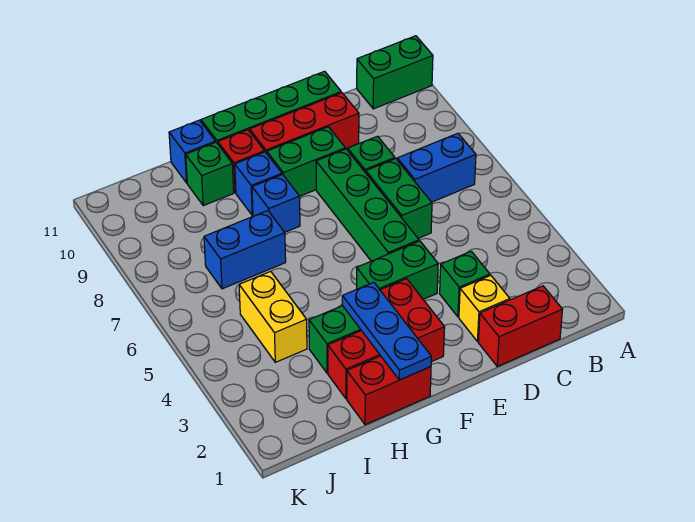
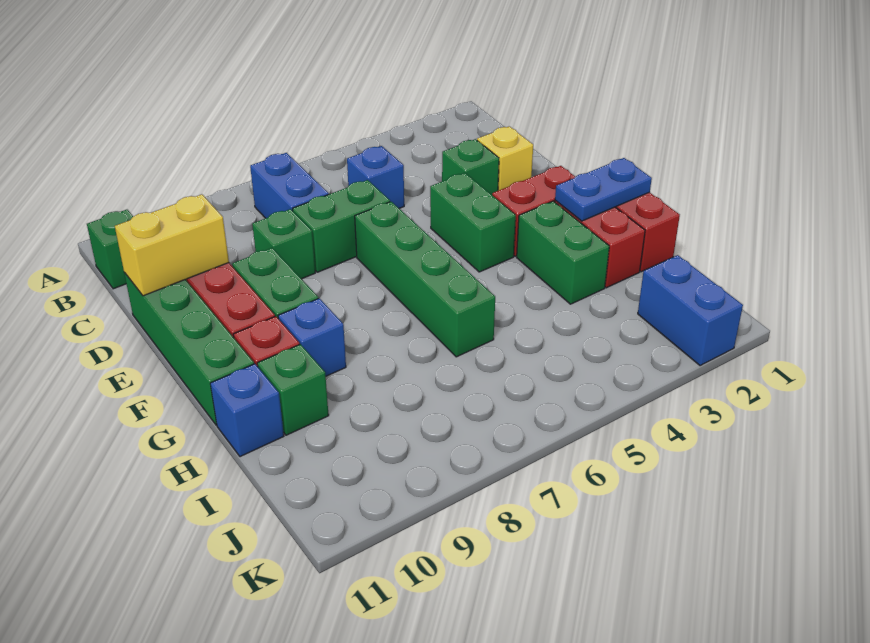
green 1x2 brick [357,36,433,109] -> green 1x1 brick [87,210,133,289]
red 1x2 brick [478,286,562,366] -> none
green 1x4 brick [316,149,419,261] -> green 1x4 brick turned to [355,202,495,357]
blue 1x3 plate [342,282,431,380] -> blue 1x2 plate [555,158,652,221]
blue 1x1 brick [252,175,300,232] -> blue 1x1 brick moved to [347,146,404,208]
blue 1x2 brick [204,211,286,289] -> blue 1x2 brick moved to [638,255,743,366]
yellow 1x2 brick [239,271,307,362] -> yellow 1x2 brick moved to [115,194,229,296]

